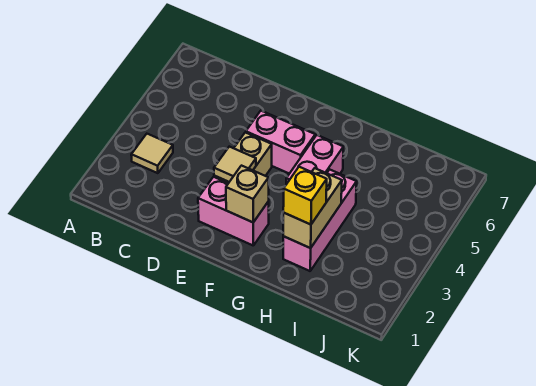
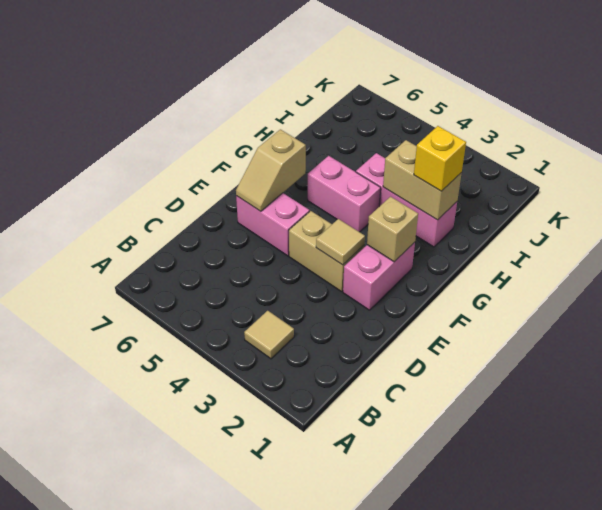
pink 1x2 brick [246,111,315,174] -> pink 1x2 brick turned to [236,193,309,256]
none -> tan 1x2 slope [236,129,306,211]

